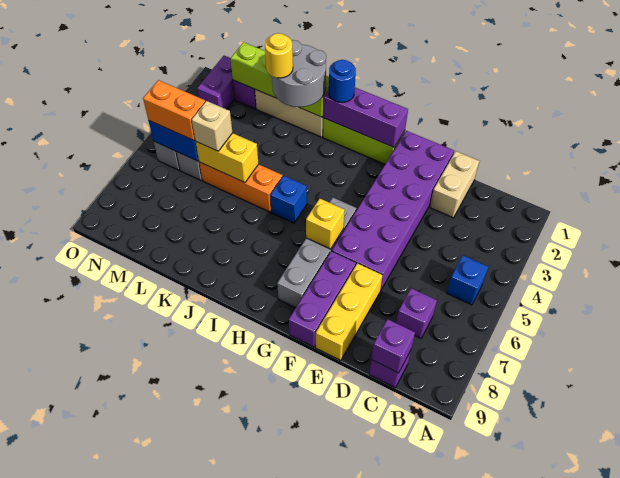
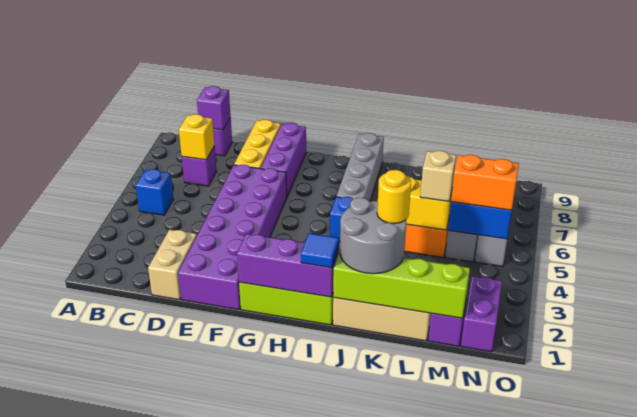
grey 1x4 brick [277,198,356,308] -> grey 1x4 brick moved to [336,133,384,201]
yellow 1x1 brick [306,199,345,249] -> yellow 1x1 brick moved to [179,114,215,160]
blue 1x1 round brick [329,60,356,102] -> blue 1x1 tile [301,233,339,268]

